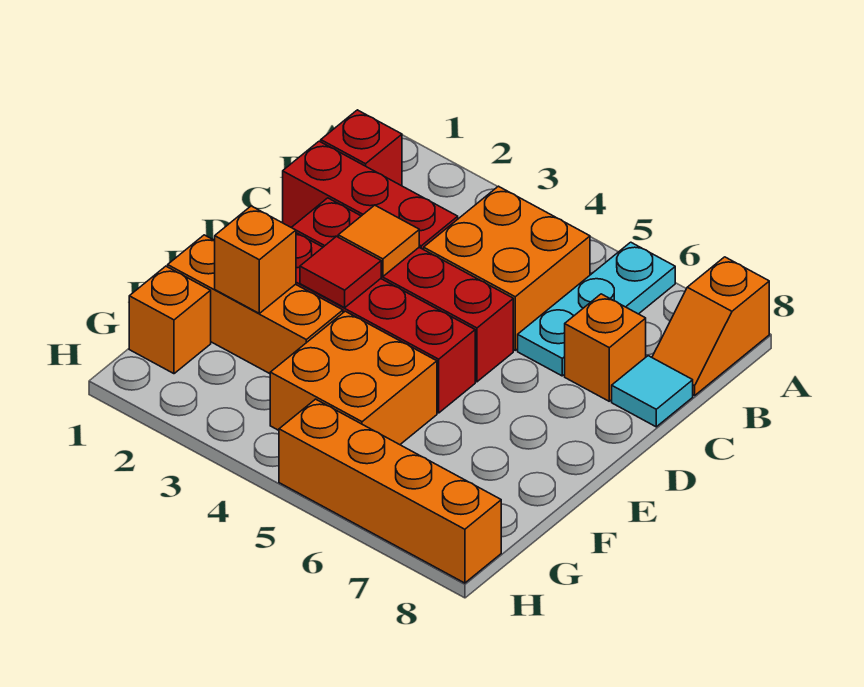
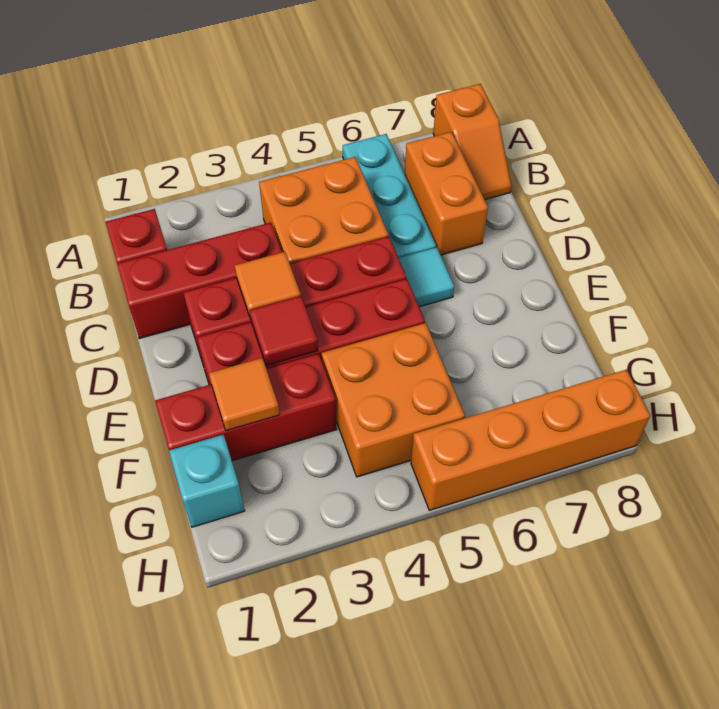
orange 1x1 brick [565,294,646,401] -> orange 1x2 brick [405,132,488,255]
cyan 1x1 tile [612,356,693,427] -> cyan 1x1 tile moved to [399,247,454,307]
orange 1x3 brick [168,235,343,374] -> red 1x3 brick [155,354,337,461]
orange 1x1 brick [215,206,296,313] -> orange 1x1 tile [209,358,280,431]
orange 1x1 brick [129,266,211,374] -> cyan 1x1 brick [169,435,245,527]

